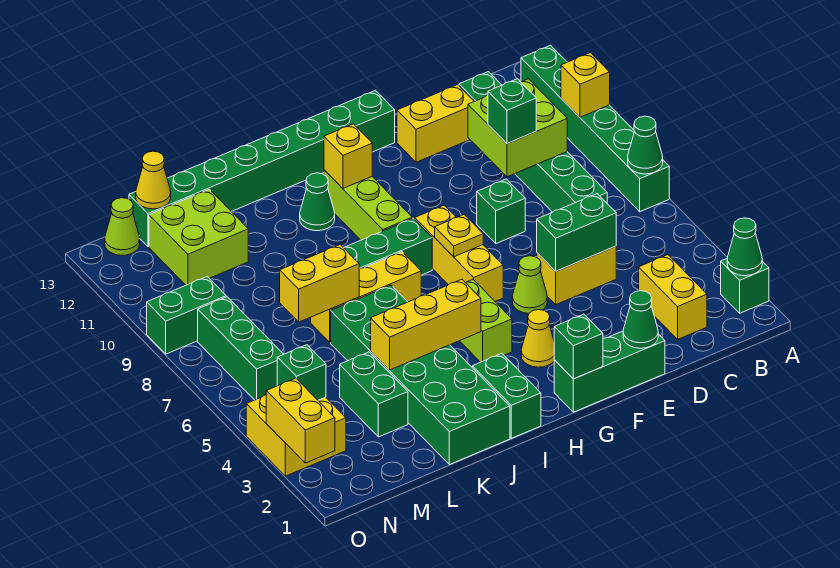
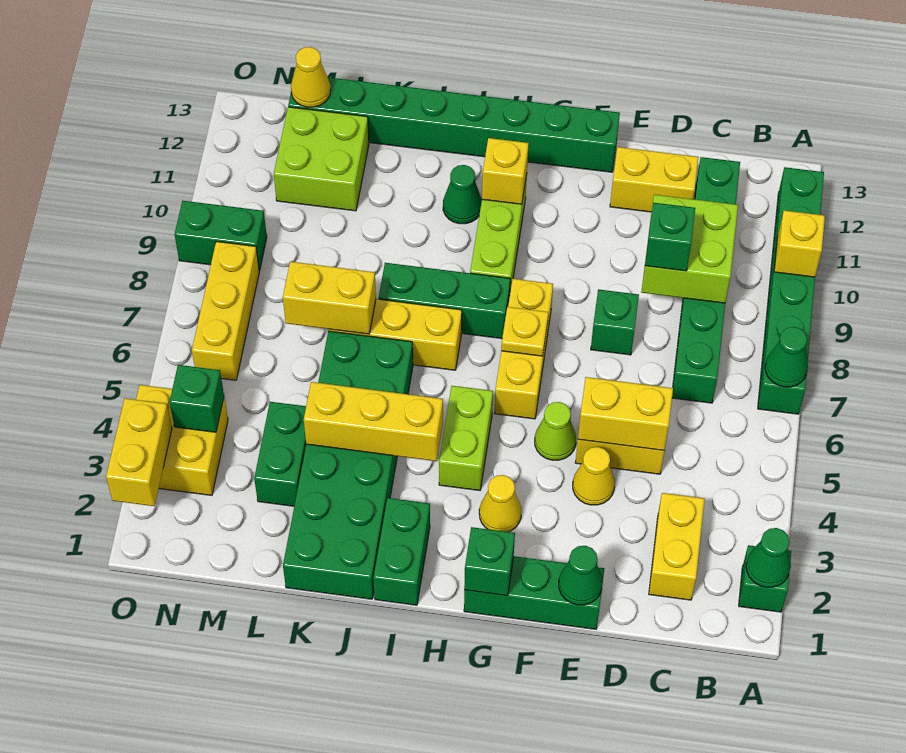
green 1x2 brick [537,194,616,271] -> yellow 1x2 brick [578,377,673,451]
none -> yellow 1x1 cone [573,447,615,505]
green 1x3 brick [198,297,284,400] -> yellow 1x3 brick [192,242,259,380]
lime 1x1 cone [105,198,140,255] -> none

